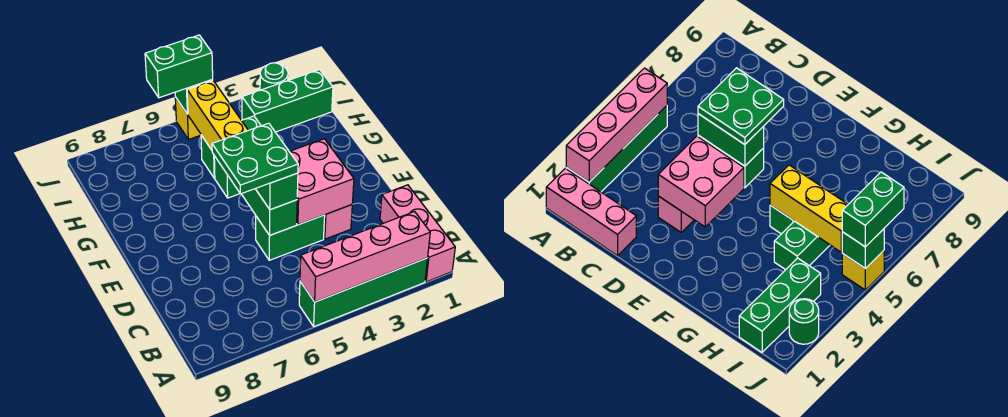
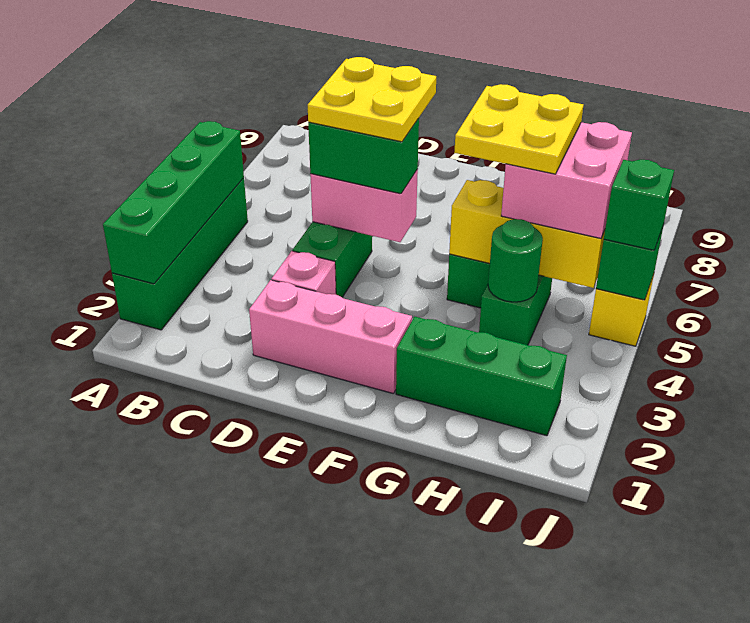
pink 1x3 brick [380,185,455,282] -> pink 1x3 brick moved to [249,280,412,394]
pink 1x4 brick [300,212,430,302] -> green 1x4 brick [103,121,244,284]
pink 2x2 brick [289,139,354,225] -> pink 2x2 brick moved to [501,122,632,238]
green 1x2 brick [242,189,297,235] -> pink 1x2 brick [310,170,418,242]
green 2x2 plate [212,123,298,194] -> yellow 2x2 plate [308,57,436,142]
none -> yellow 2x2 plate [454,84,583,174]
green 1x3 brick [242,70,333,132] -> green 1x3 brick turned to [396,317,567,436]
green 1x1 round brick [260,63,288,90] -> green 1x1 round brick moved to [488,219,543,302]
green 1x2 brick [145,35,213,98] -> green 1x1 brick [604,160,674,250]

